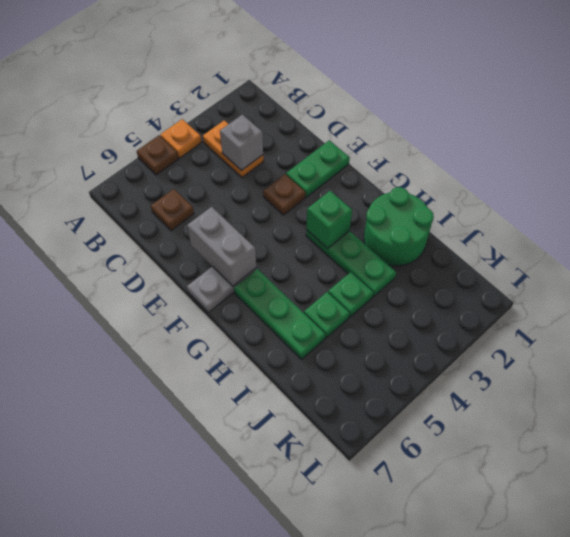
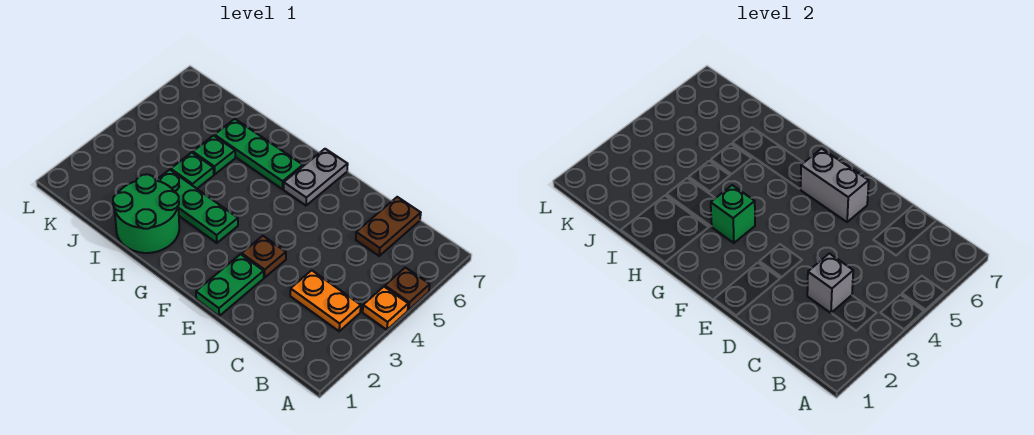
brown 1x1 plate [151,189,194,231] -> brown 1x2 plate [356,197,421,256]

